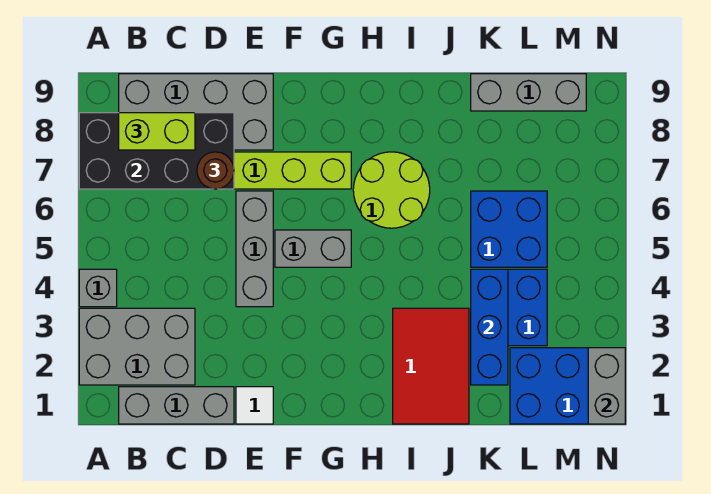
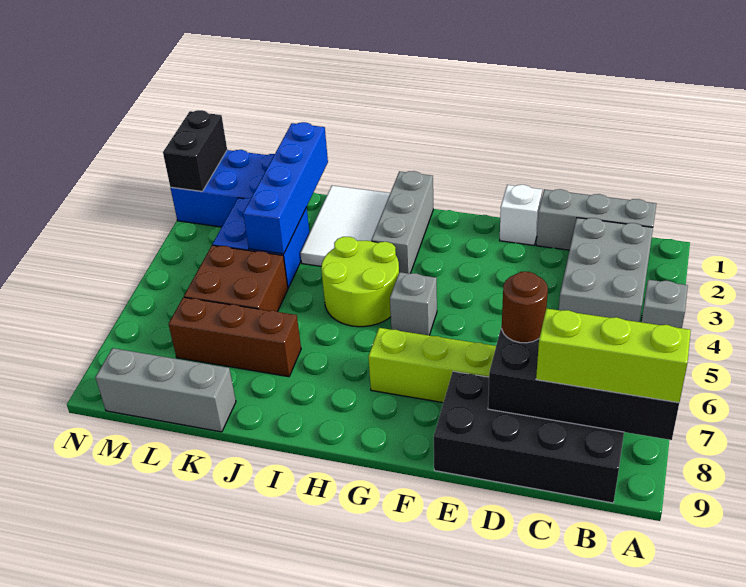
grey 2x3 brick [79,308,195,385] -> grey 2x3 brick turned to [559,218,653,322]
grey 2x4 brick [119,74,273,150] -> black 2x4 brick [434,371,624,503]
lime 1x2 brick [119,113,195,150] -> lime 1x3 brick [536,308,691,403]
white 1x1 tile [236,387,273,424] -> white 1x1 brick [500,185,542,245]
grey 1x3 brick [236,191,273,307] -> grey 1x3 brick moved to [371,171,433,274]
grey 1x2 brick [275,230,351,267] -> grey 1x1 brick [390,272,437,335]
lime 2x2 round brick [353,152,430,228] -> lime 2x2 round brick moved to [321,237,399,327]
red 2x3 tile [393,308,469,424] -> white 2x3 tile [300,186,390,266]
none -> brown 1x3 brick [169,297,301,377]
blue 1x3 brick [471,269,508,385] -> blue 1x4 brick [243,122,328,254]
blue 2x2 brick [471,191,547,267] -> brown 2x2 brick [184,245,288,312]
grey 1x2 brick [588,348,625,424] -> black 1x2 brick [163,110,227,191]

